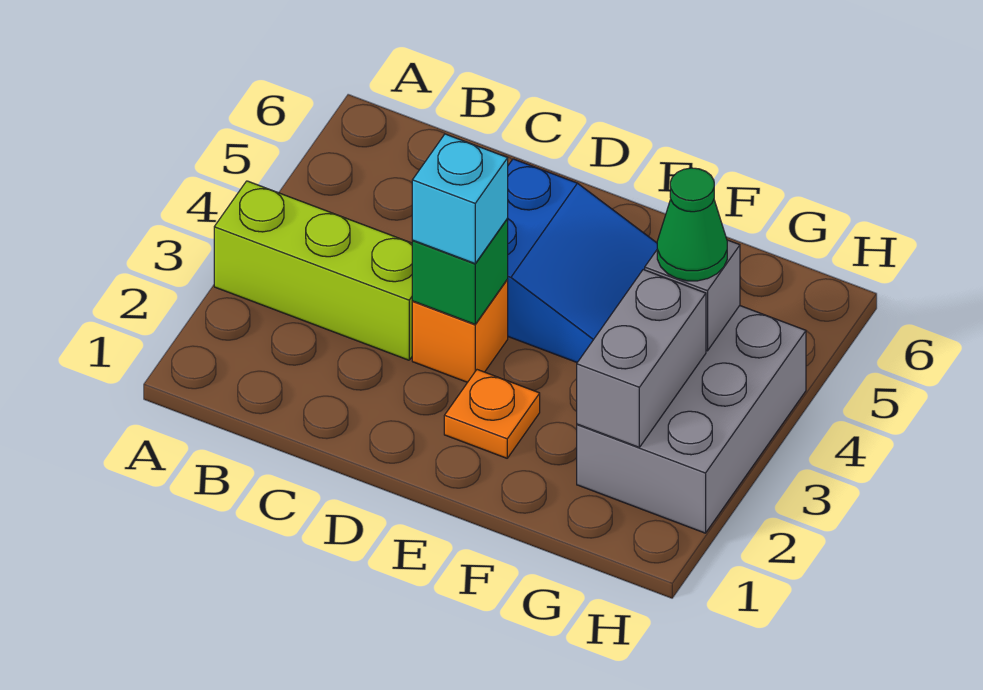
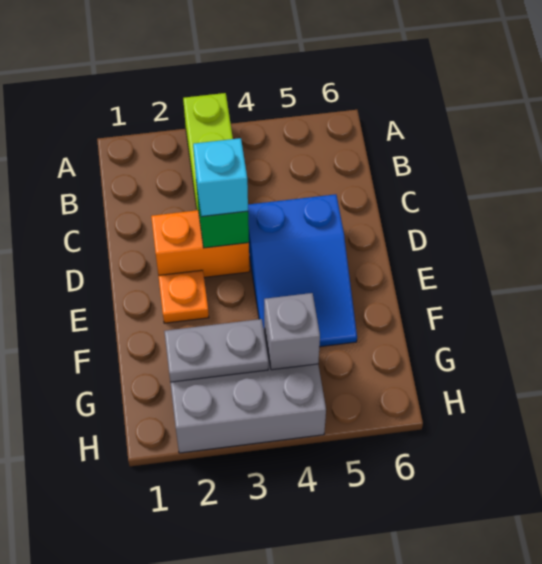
orange 1x1 brick [412,279,508,382] -> orange 1x2 brick [151,210,250,277]
grey 1x2 brick [577,270,706,447] -> grey 1x2 plate [164,319,268,382]
green 1x1 cone [657,168,727,281] -> none

